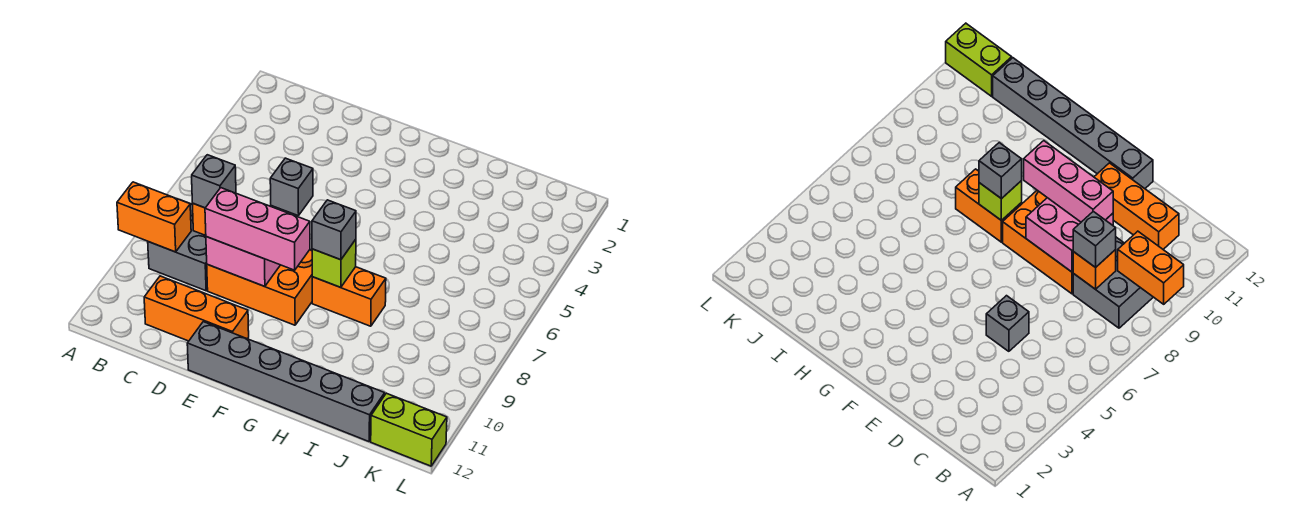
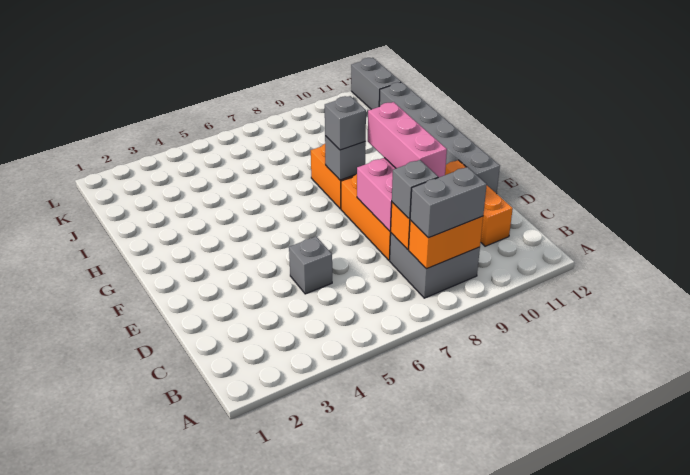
orange 1x2 brick [117,182,191,252] -> orange 1x2 brick turned to [409,216,483,269]
none -> grey 1x2 brick [410,167,487,238]
lime 1x1 brick [312,239,356,287] -> grey 1x1 brick [325,136,366,180]
lime 1x2 brick [371,393,447,466] -> grey 1x2 brick [351,58,401,109]

